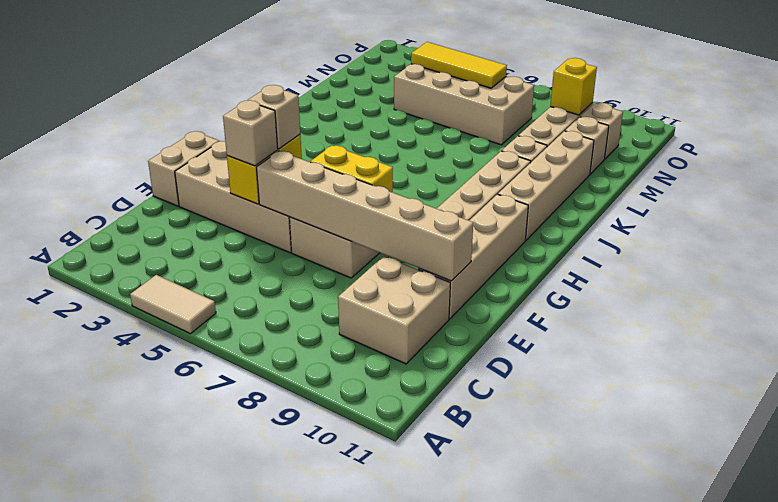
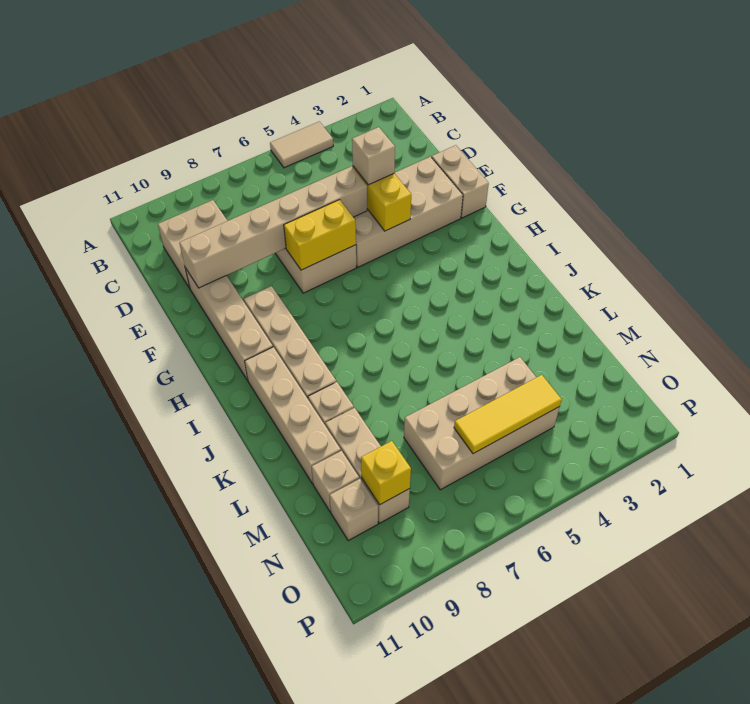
tan 1x1 brick [248,85,300,149] -> none

